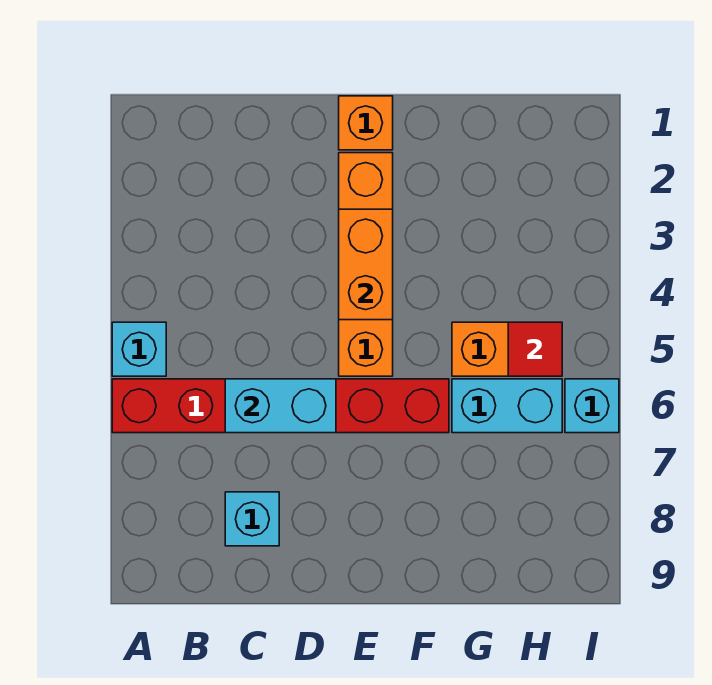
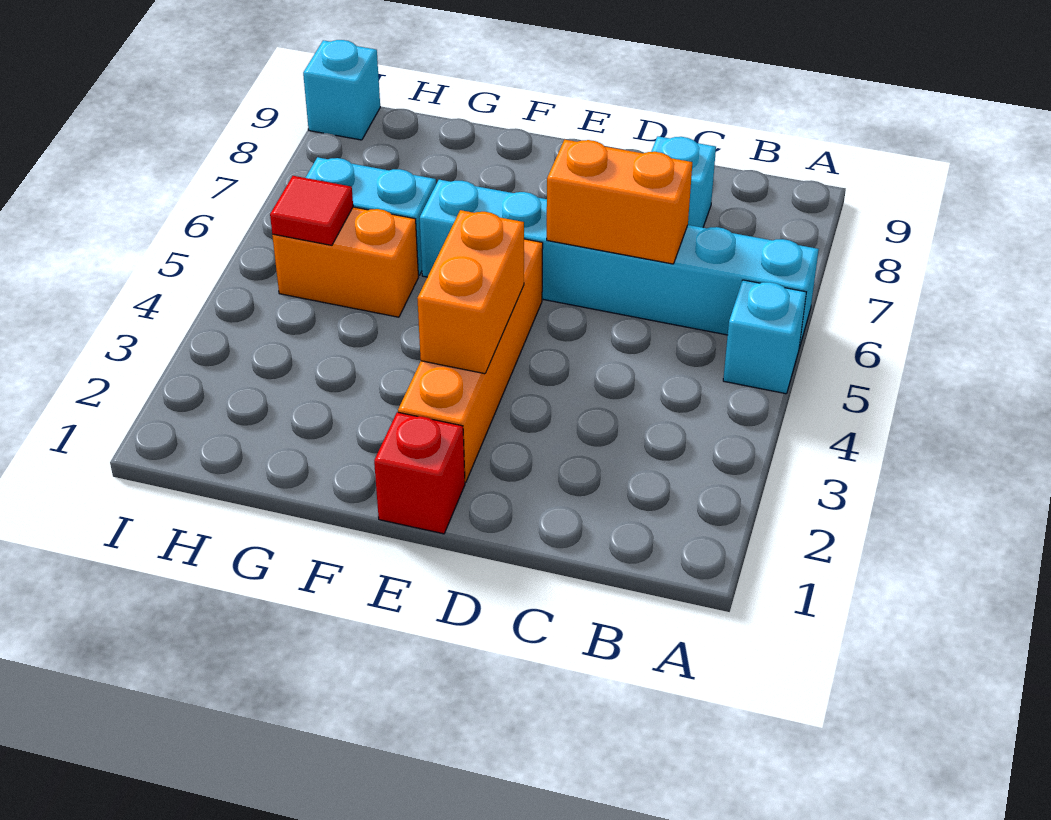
red 1x6 brick [112,379,449,433] -> cyan 1x6 brick [420,180,819,348]
cyan 1x2 brick [225,379,336,433] -> orange 1x2 brick [547,140,692,264]
orange 1x1 brick [339,96,393,150] -> red 1x1 brick [374,412,465,534]
cyan 1x1 brick [565,379,619,433] -> cyan 1x1 brick moved to [303,40,380,140]

